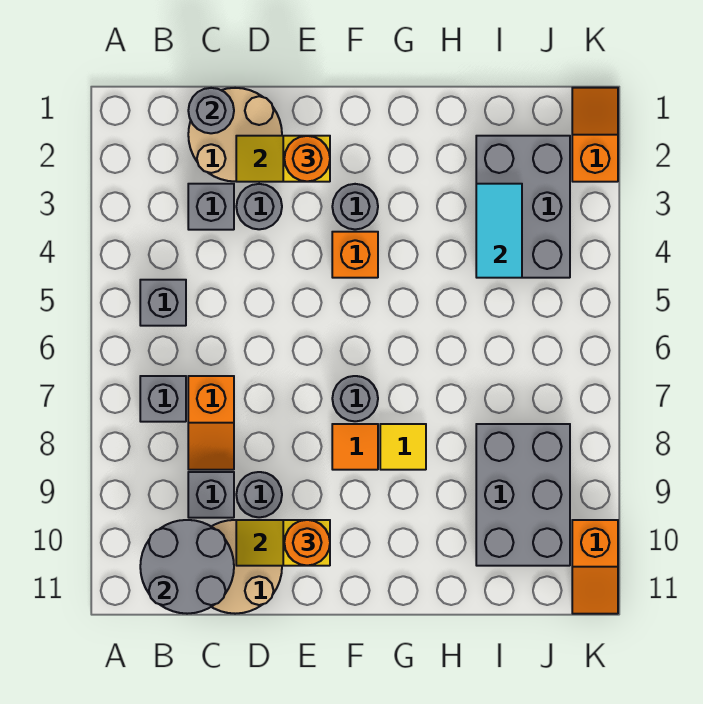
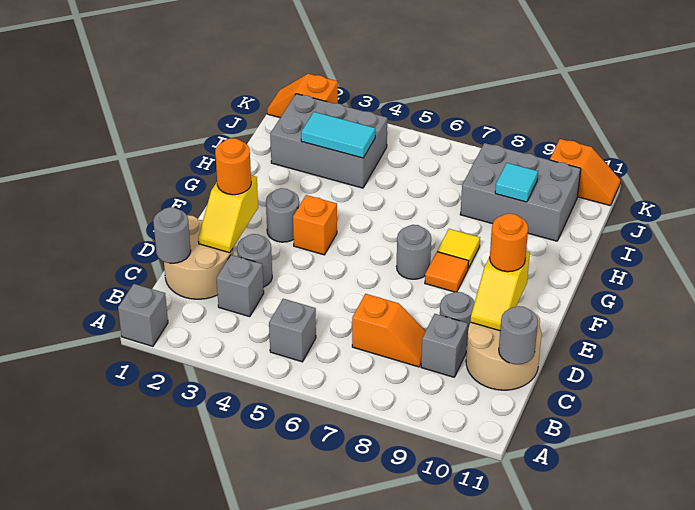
grey 1x1 brick [140,376,186,422] -> grey 1x1 brick moved to [118,284,168,346]
grey 2x2 round brick [140,520,234,614] -> grey 1x1 round brick [499,306,538,364]
none -> cyan 1x1 tile [495,163,538,202]

